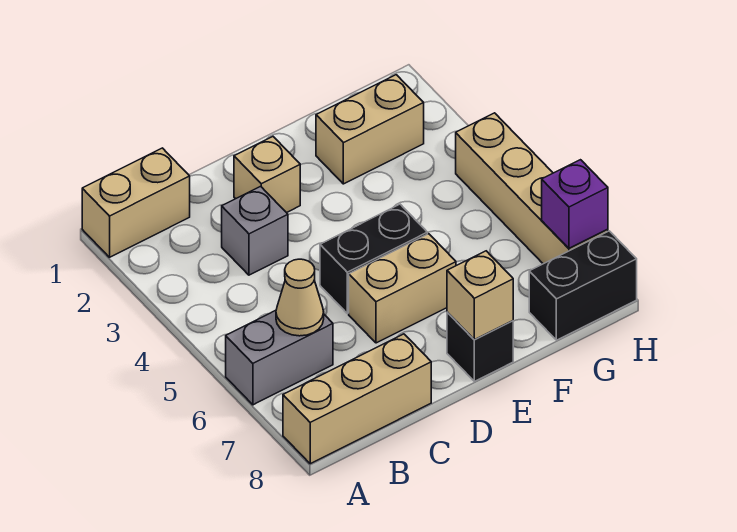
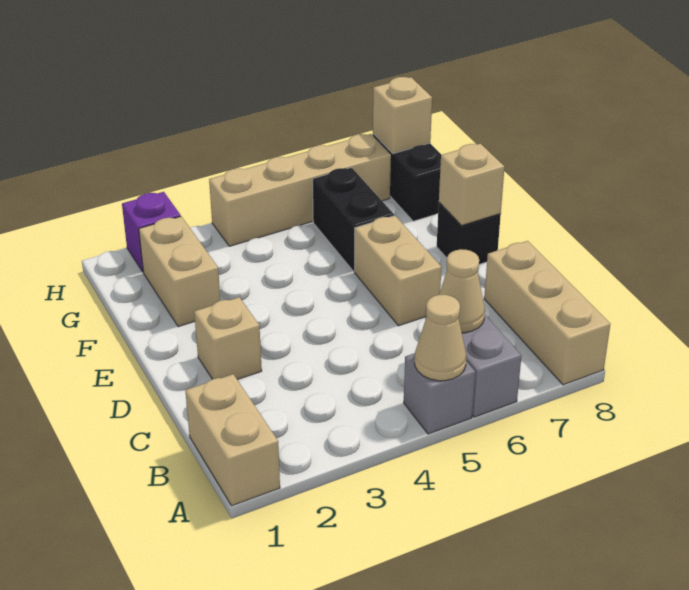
none -> tan 1x1 cone [415,295,466,381]
grey 1x1 brick [222,186,288,275] -> grey 1x1 brick moved to [404,353,475,434]
black 1x2 brick [320,204,427,313] -> black 1x2 brick moved to [313,168,394,271]
purple 1x1 brick [542,160,608,248] -> purple 1x1 brick moved to [122,192,181,272]
none -> tan 1x1 brick [373,77,432,154]

